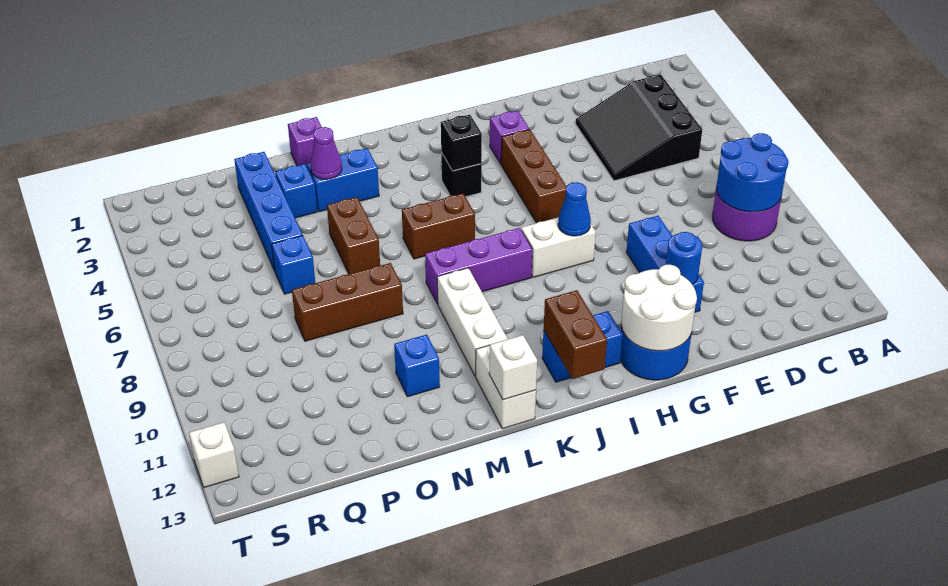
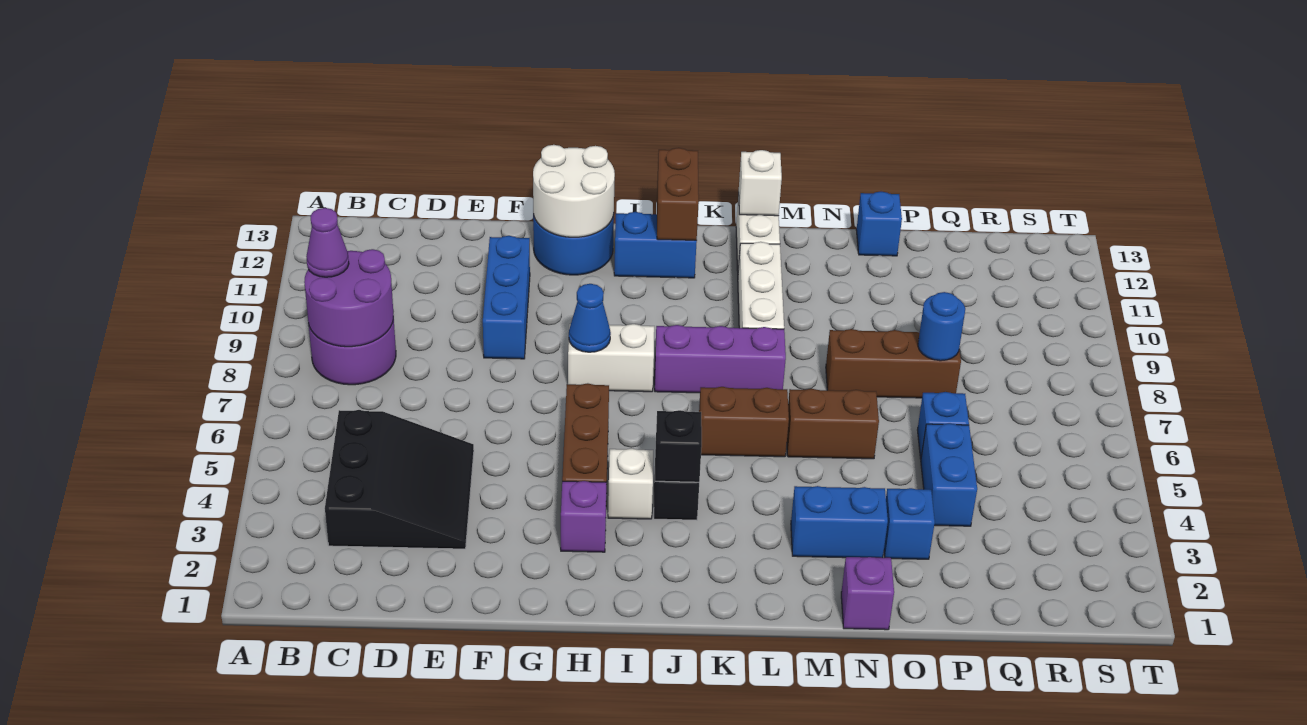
blue 2x2 round brick [716,133,789,212] -> purple 2x2 round brick [304,249,393,347]
blue 1x1 round brick [666,232,702,284] -> blue 1x1 round brick moved to [918,292,965,361]
purple 1x1 cone [310,127,342,179] -> purple 1x1 cone moved to [306,208,349,277]
brown 1x2 brick [327,197,380,274] -> brown 1x2 brick turned to [787,389,879,459]
blue 1x1 brick [394,335,440,397] -> blue 1x1 brick moved to [856,192,902,256]
blue 1x4 brick [234,152,303,271] -> blue 1x2 brick [921,423,977,526]
white 1x1 brick [189,422,239,487] -> white 1x1 brick moved to [608,449,653,519]

